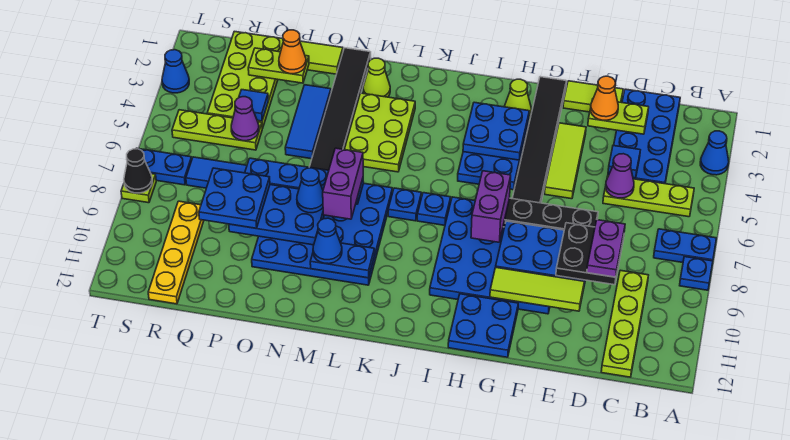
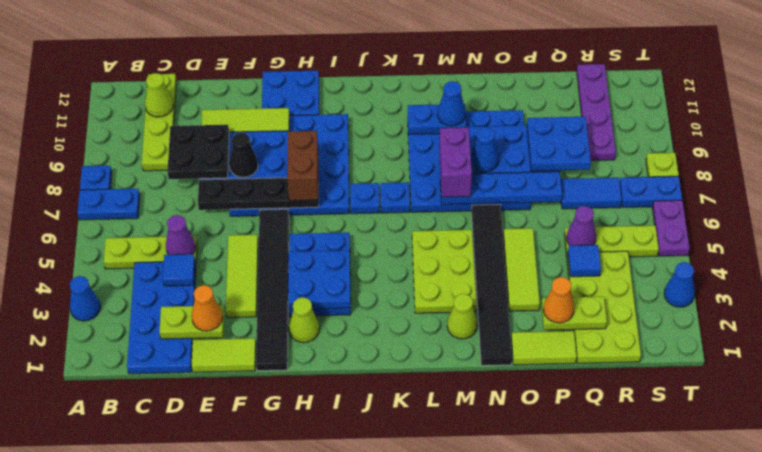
none -> lime 1x1 cone [145,73,173,117]
purple 1x2 plate [587,220,625,277] -> purple 1x2 plate moved to [652,200,690,256]
purple 1x2 brick [471,171,511,242] -> brown 1x2 brick [287,131,318,201]
blue 1x3 tile [285,85,331,159] -> lime 1x3 tile [504,228,540,311]
yellow 1x4 plate [148,201,204,304] -> purple 1x4 plate [577,64,616,161]
black 1x1 cone [124,149,152,193] -> black 1x1 cone moved to [229,133,258,177]

